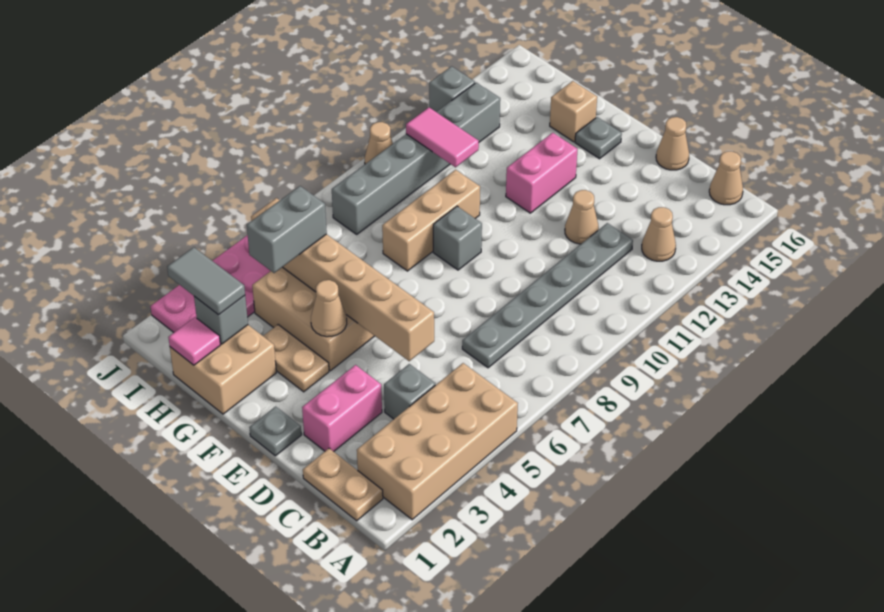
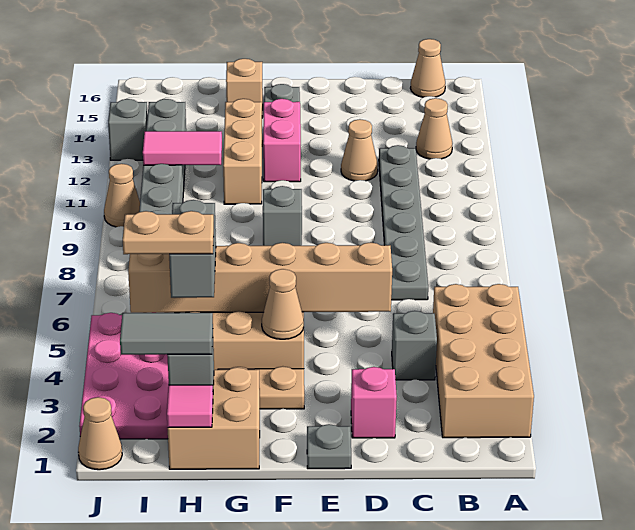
tan 1x2 plate [303,448,383,521] -> tan 1x2 plate moved to [123,211,214,254]
pink 1x2 brick [302,365,382,452] -> pink 1x1 brick [351,367,397,438]
tan 1x1 cone [656,117,689,170] -> tan 1x1 cone moved to [78,397,122,470]
tan 1x3 brick [382,170,480,271] -> tan 1x3 brick moved to [223,99,262,204]

